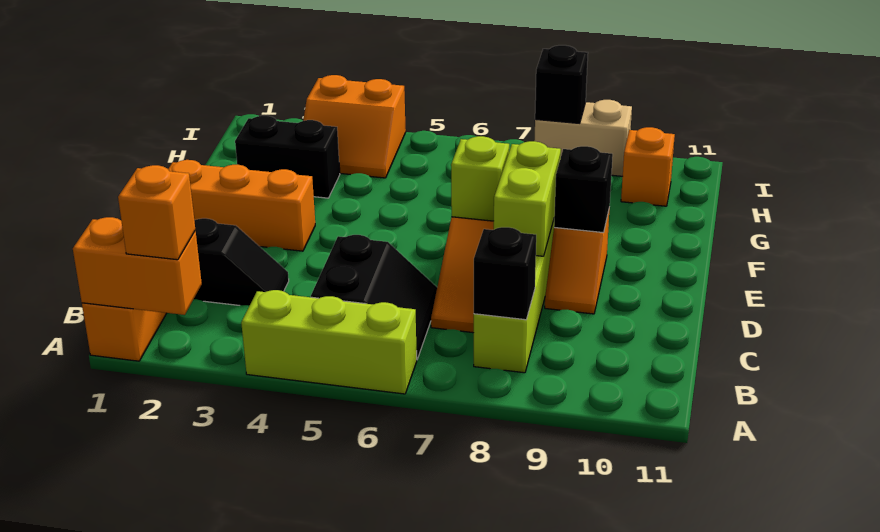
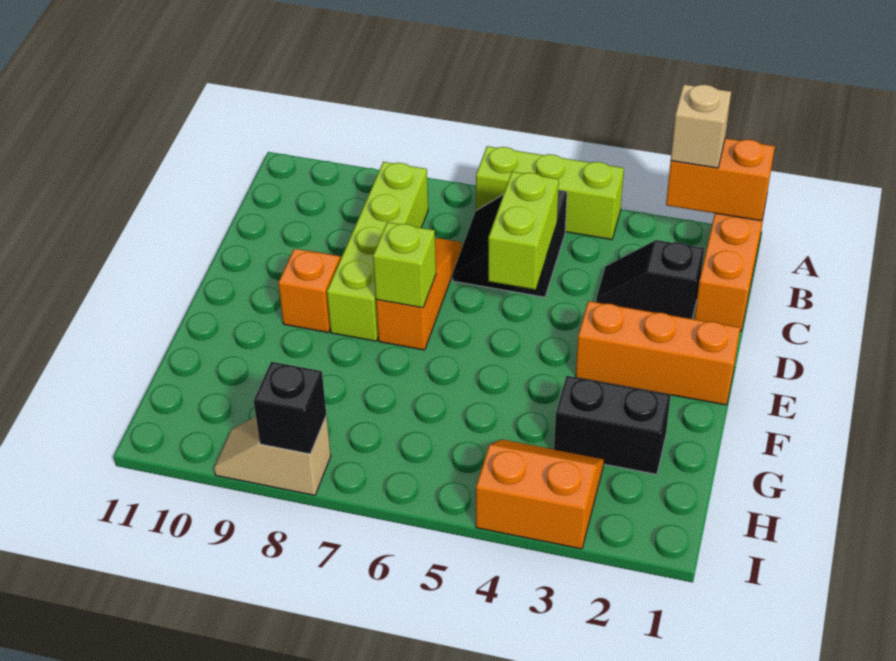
orange 1x1 brick [118,165,195,260] -> tan 1x1 brick [671,85,731,168]
black 1x1 brick [474,227,536,320] -> none
lime 1x2 brick [494,141,561,256] -> lime 1x2 brick moved to [488,172,559,290]
black 1x1 brick [554,146,613,233] -> none
orange 1x1 brick [621,127,675,206] -> none
tan 1x2 brick [534,100,632,176] -> tan 1x2 slope [214,416,331,495]

